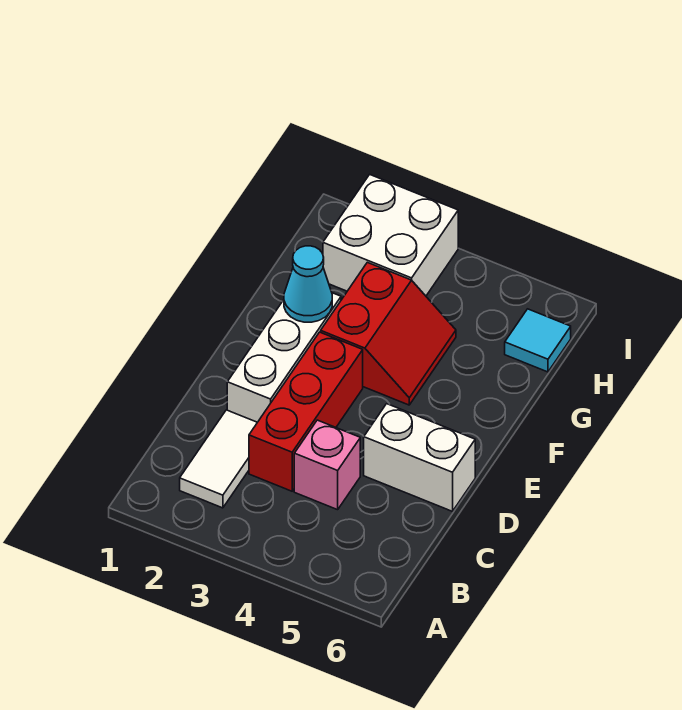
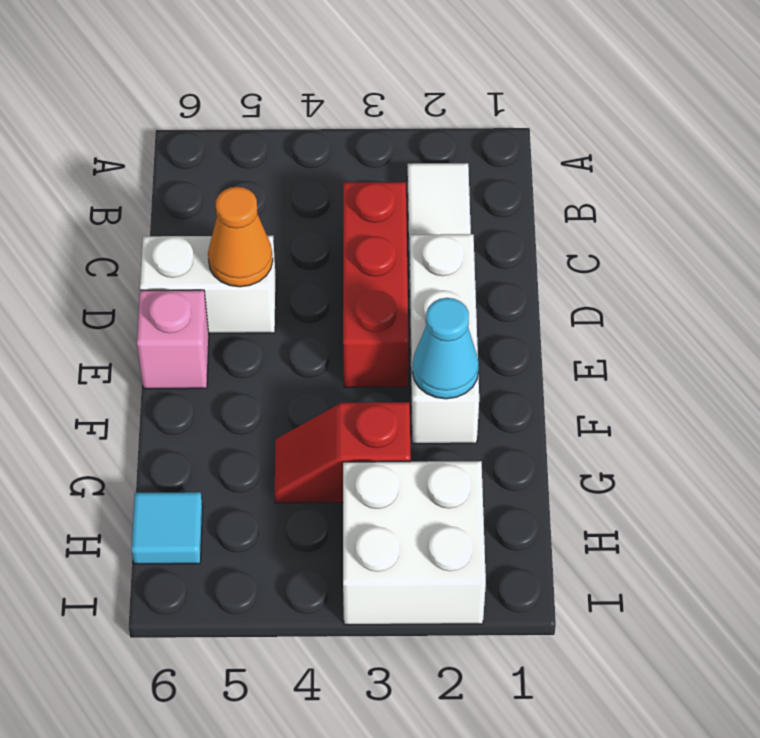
pink 1x1 brick [294,420,360,510] -> pink 1x1 brick moved to [137,290,209,389]
none -> orange 1x1 cone [208,187,273,287]
red 2x2 slope [321,262,456,405] -> red 1x2 slope [275,402,411,503]

